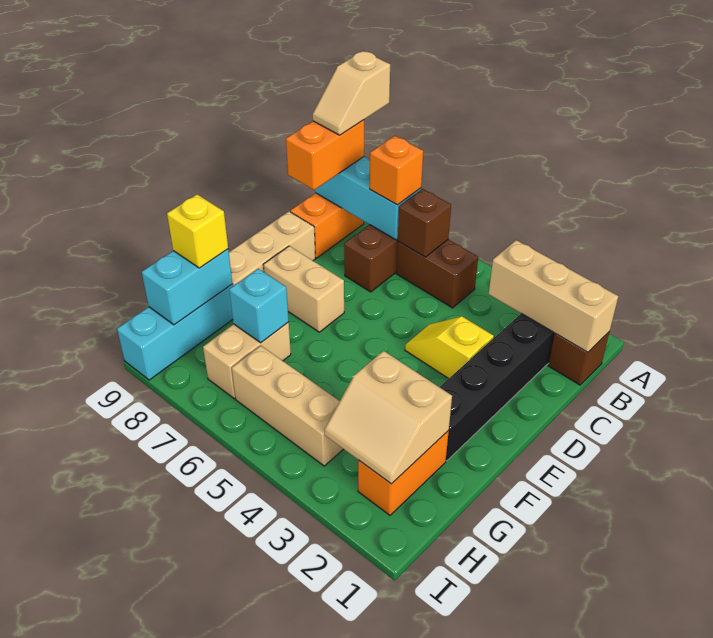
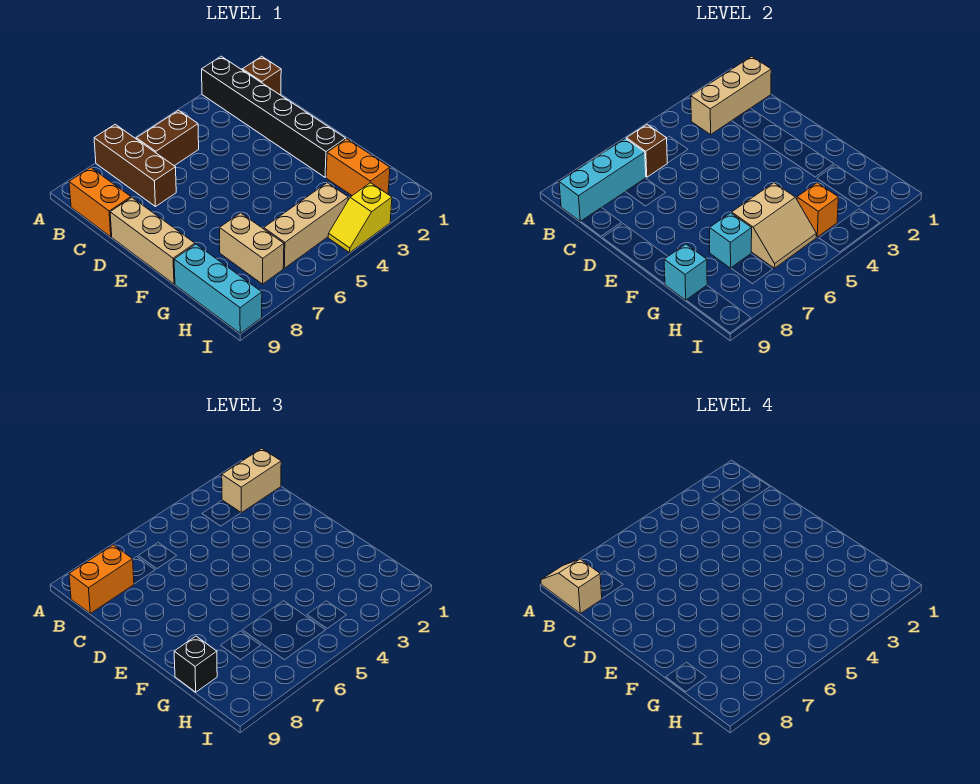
tan 1x2 slope [313,51,390,135] -> tan 1x2 slope turned to [541,559,602,613]
orange 1x1 brick [370,136,423,205] -> orange 1x1 brick moved to [797,183,838,237]
orange 1x2 brick [286,120,364,190] -> orange 1x2 brick turned to [69,545,134,613]
yellow 1x2 slope [405,316,494,379] -> yellow 1x2 slope moved to [328,183,392,253]
tan 1x2 brick [263,246,344,332] -> tan 1x2 brick moved to [222,448,281,513]
tan 2x2 slope [324,351,452,484] -> tan 2x2 slope moved to [732,183,816,268]
cyan 1x2 brick [142,249,232,325] -> cyan 1x1 brick [664,244,707,300]
yellow 1x1 brick [167,194,228,268] -> black 1x1 brick [174,636,217,692]

